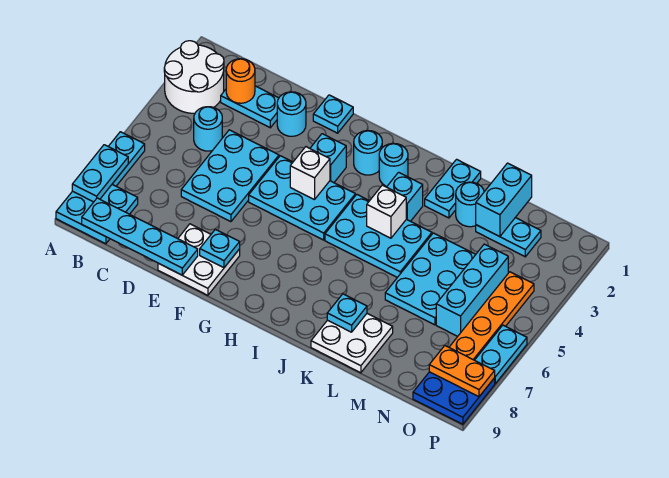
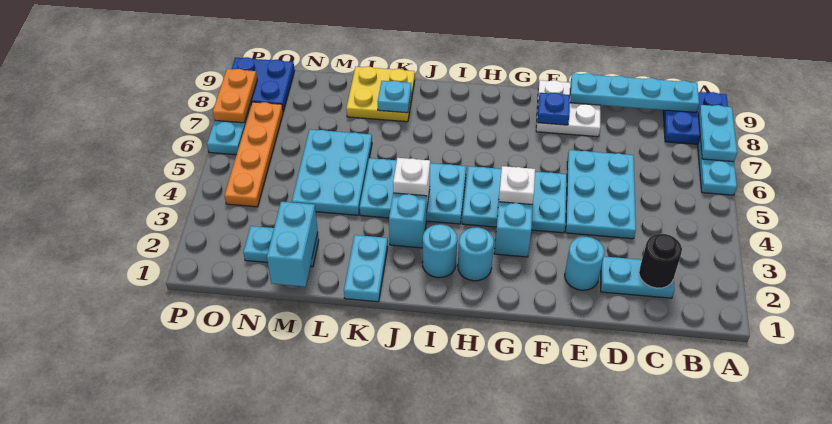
white 2x2 round brick [164,41,224,113] -> none
cyan 2x2 plate [56,185,138,244] -> blue 2x2 plate [663,92,728,144]
orange 1x1 round brick [226,59,255,103] -> black 1x1 round brick [639,234,682,288]
cyan 1x1 round brick [194,107,222,151] -> none
cyan 1x1 plate [313,95,353,133] -> none
cyan 1x1 plate [200,229,240,268] -> blue 1x1 plate [537,93,570,125]
white 2x2 plate [311,314,393,373] -> yellow 2x2 plate [346,66,415,122]
cyan 1x1 round brick [456,182,484,227] -> none
cyan 1x3 brick [436,244,508,336] -> none
orange 1x2 plate [429,346,495,397] -> orange 1x2 plate turned to [213,69,257,123]

